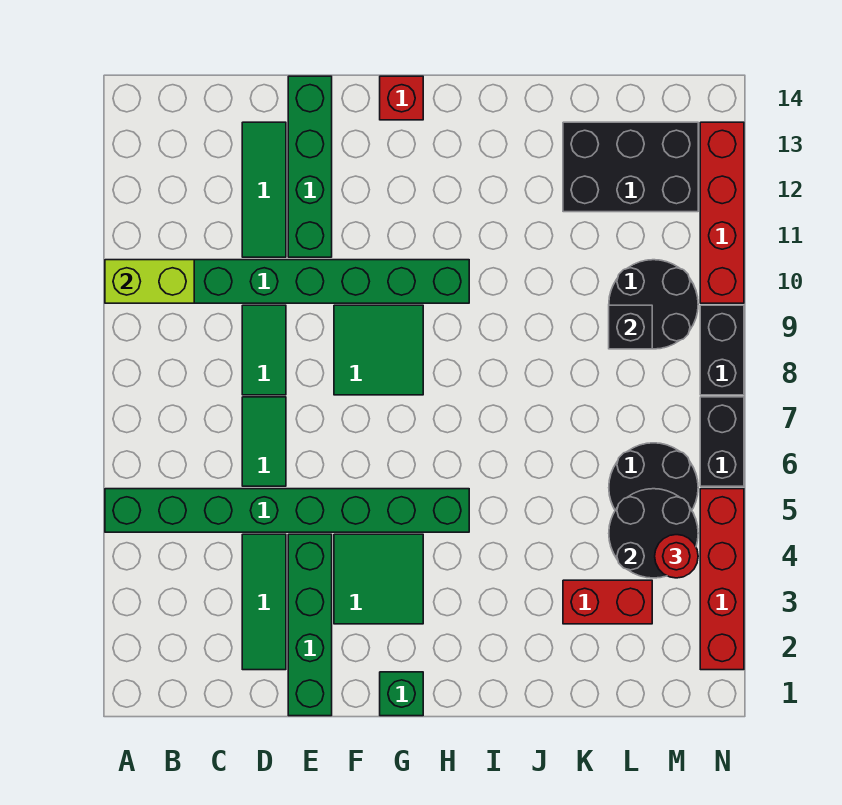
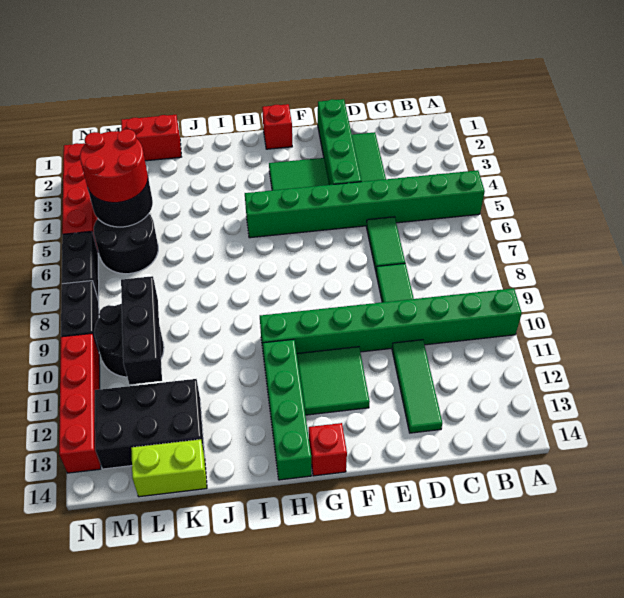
lime 1x2 brick [105,260,194,303] -> lime 1x2 brick moved to [131,439,207,497]
green 1x4 brick [288,76,332,257] -> green 1x4 brick moved to [263,339,311,480]
green 2x2 tile [334,305,423,395] -> green 2x2 tile moved to [297,347,370,415]
green 1x1 brick [380,672,423,716] -> red 1x1 brick [262,104,292,149]
red 1x2 brick [563,580,652,624] -> red 1x2 brick moved to [121,115,181,161]
black 1x1 brick [609,305,652,349] -> black 1x3 brick [121,276,162,384]
red 1x1 round brick [655,535,698,578] -> red 2x2 round brick [80,129,148,203]

